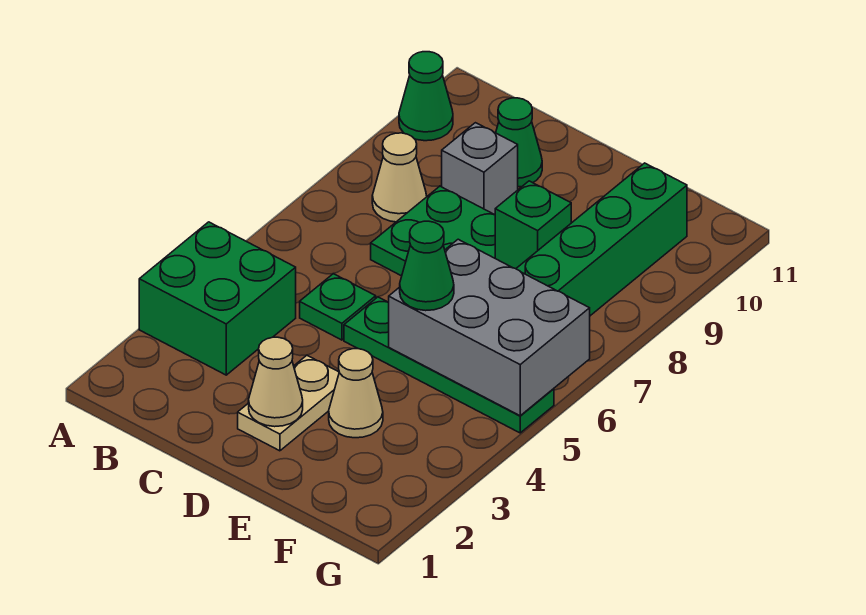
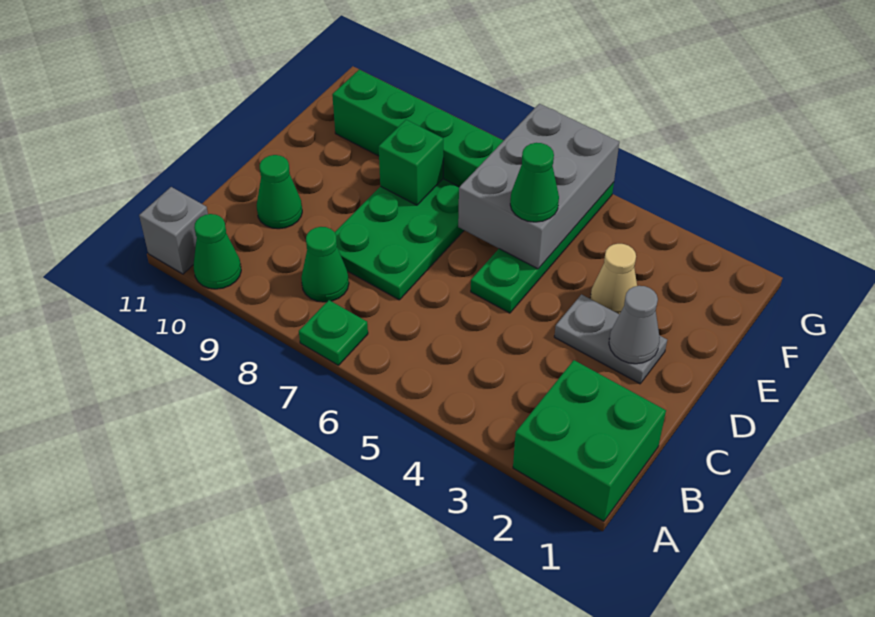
green 2x2 brick [139,222,296,375] -> green 2x2 brick moved to [513,360,666,521]
tan 1x1 cone [372,133,427,222] -> green 1x1 cone [301,227,349,302]
green 1x1 plate [300,274,376,340] -> green 1x1 plate moved to [299,300,368,365]
grey 1x1 brick [442,123,518,215] -> grey 1x1 brick moved to [139,187,208,274]
tan 1x2 plate [238,355,339,451] -> grey 1x2 plate [554,295,667,384]
tan 1x1 cone [249,337,303,427] -> grey 1x1 cone [609,286,660,364]

